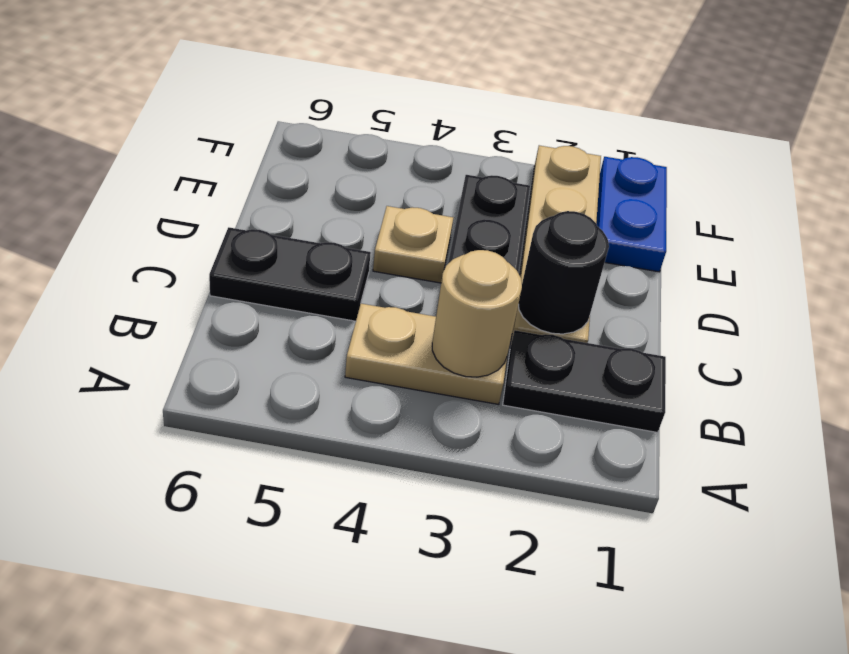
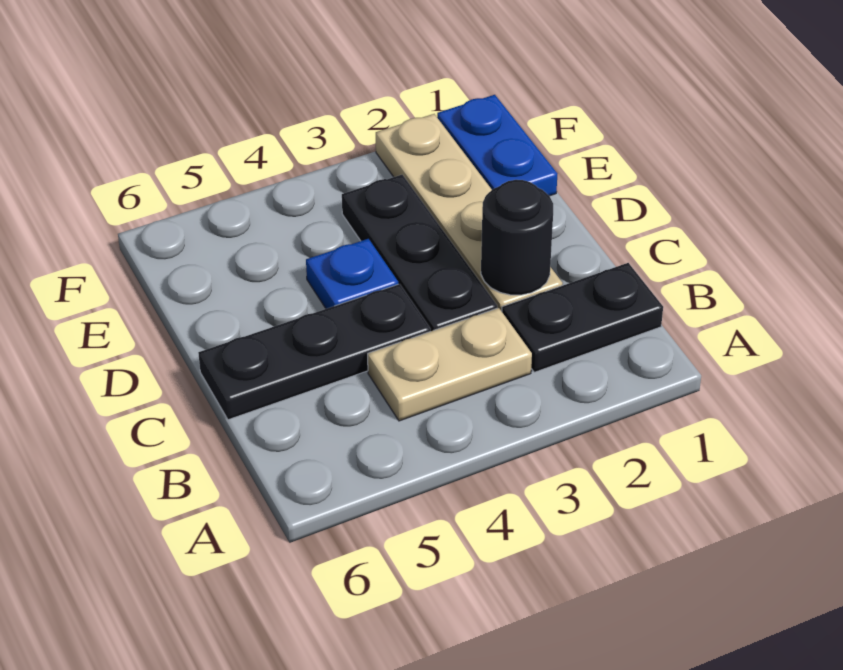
tan 1x1 round brick [432,250,522,377] -> none
black 1x2 plate [209,227,371,321] -> black 1x3 plate [198,284,431,420]
tan 1x1 plate [373,206,453,283] -> blue 1x1 plate [306,239,398,309]

